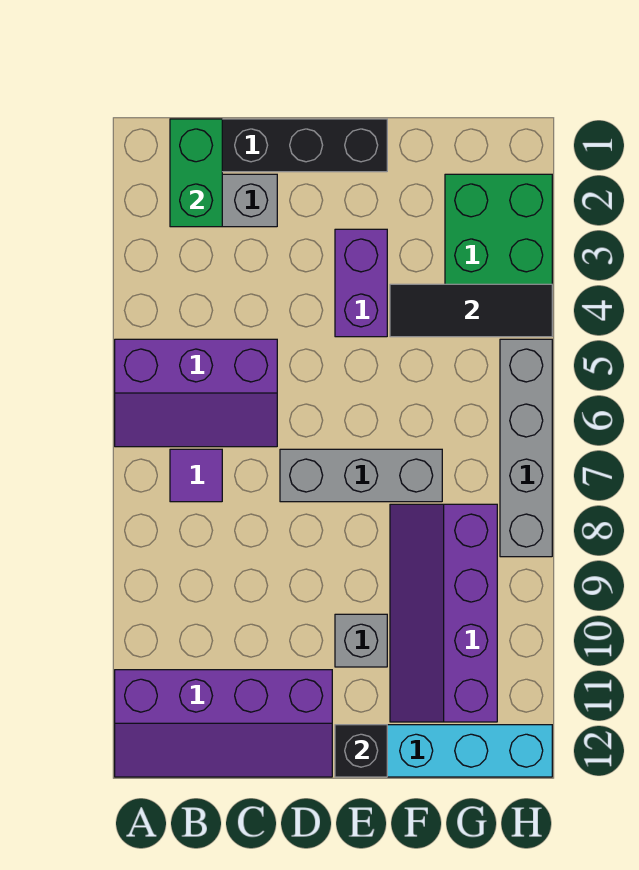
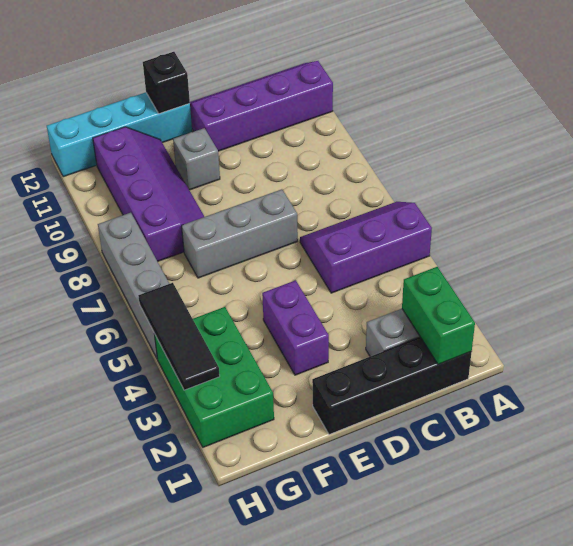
purple 1x1 tile [170,449,222,502] -> none
black 1x3 tile [390,284,552,337] -> black 1x3 tile turned to [138,283,220,390]

